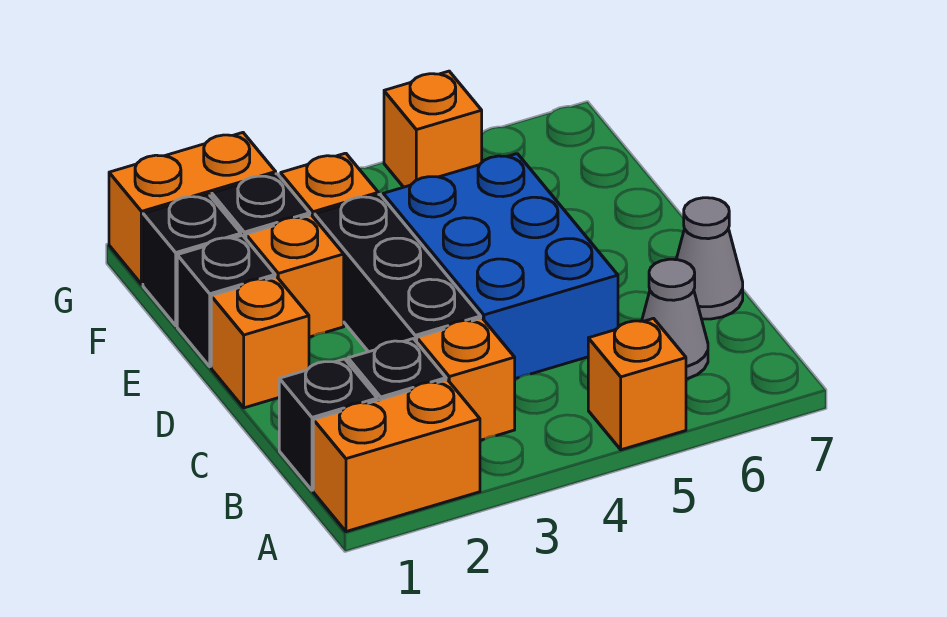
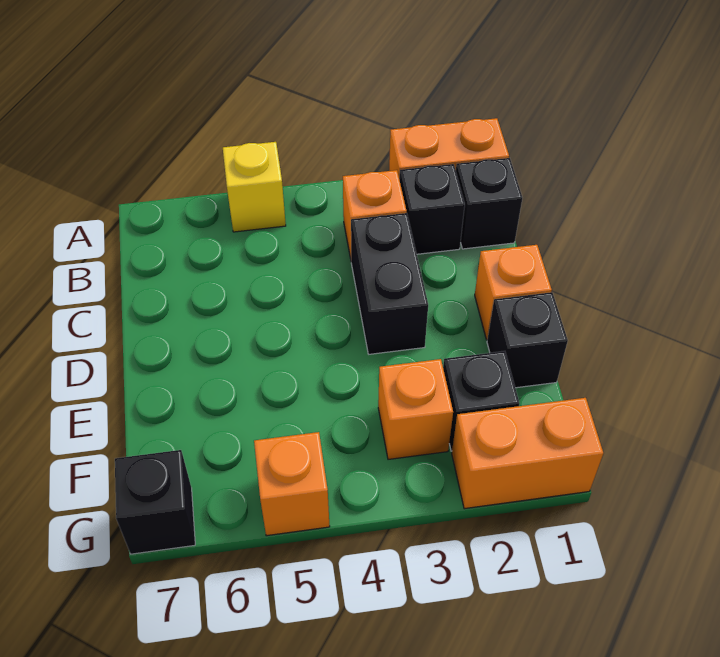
orange 1x1 brick [588,318,686,450] -> yellow 1x1 brick [223,142,286,232]
grey 1x1 cone [642,259,708,379] -> none
black 1x3 brick [315,195,481,352] -> black 1x2 brick [351,213,428,354]
blue 2x3 brick [383,154,618,379] -> none
grey 1x1 cone [676,198,743,319] -> none
orange 1x1 brick [246,215,344,337] -> none
black 1x1 brick [143,194,241,325] -> black 1x1 brick moved to [115,450,195,554]

